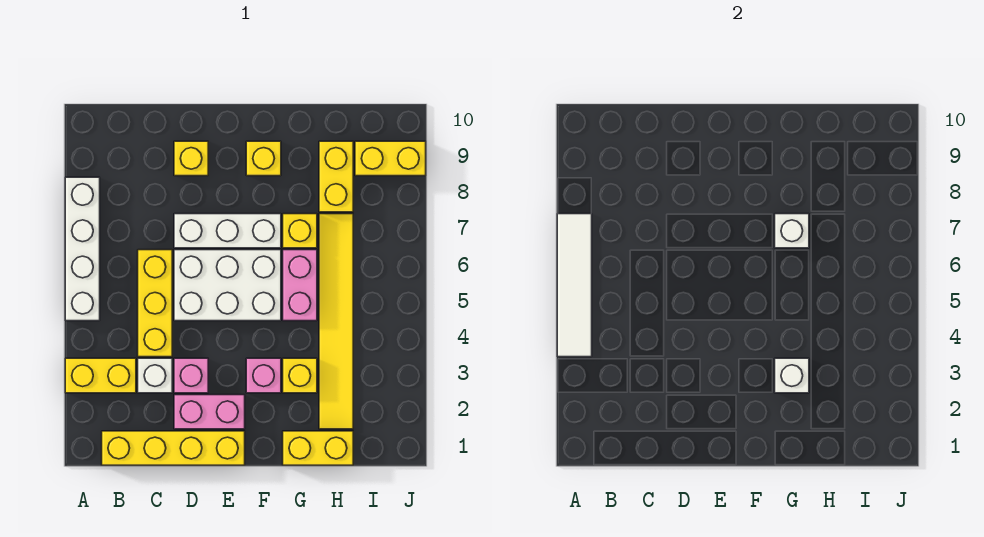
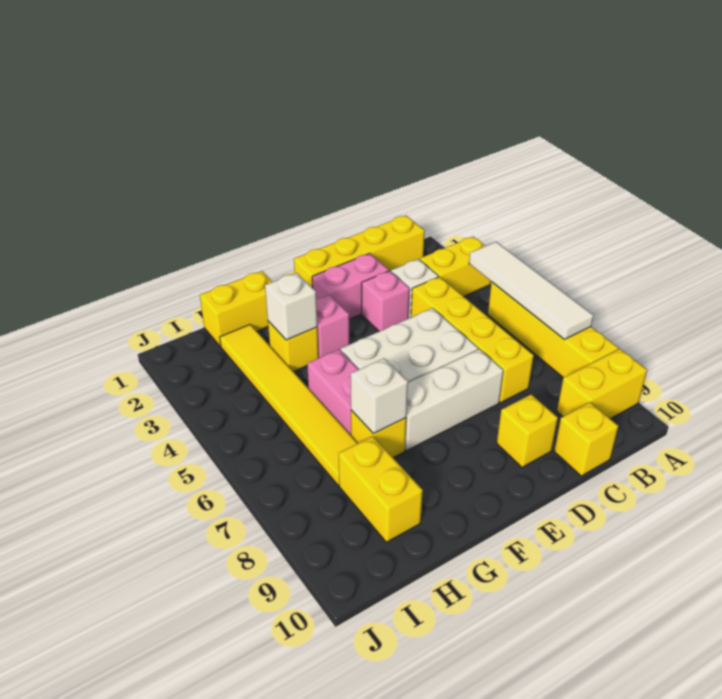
white 1x4 brick [65,177,100,321] -> yellow 1x4 brick [488,282,618,378]
yellow 1x3 brick [138,250,172,357] -> yellow 1x4 brick [411,277,534,403]
yellow 1x1 brick [246,141,281,176] -> yellow 1x1 brick moved to [554,403,618,476]
yellow 1x2 brick [355,141,426,176] -> yellow 1x2 brick moved to [557,349,647,419]

